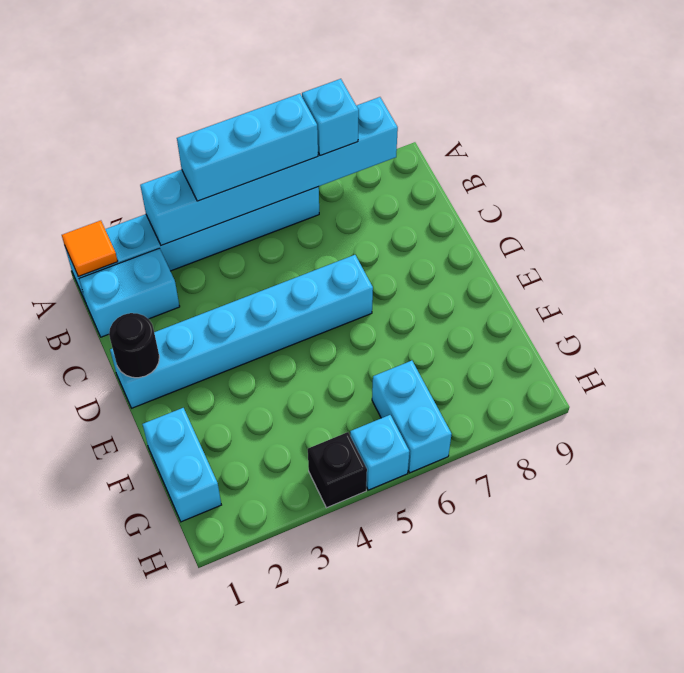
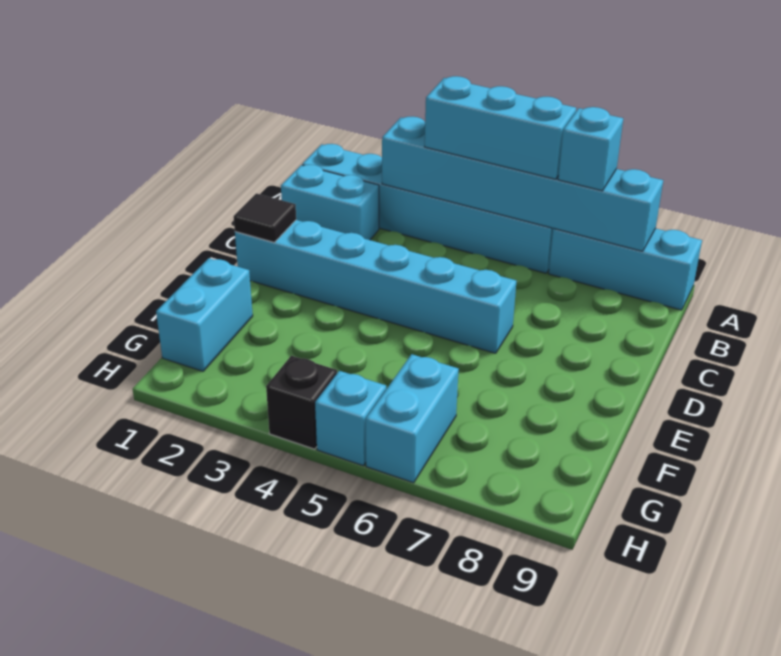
orange 1x1 tile [62,221,118,277] -> none
none -> cyan 1x3 brick [549,228,702,310]
black 1x1 round brick [109,313,159,378] -> black 1x1 tile [233,194,296,242]

